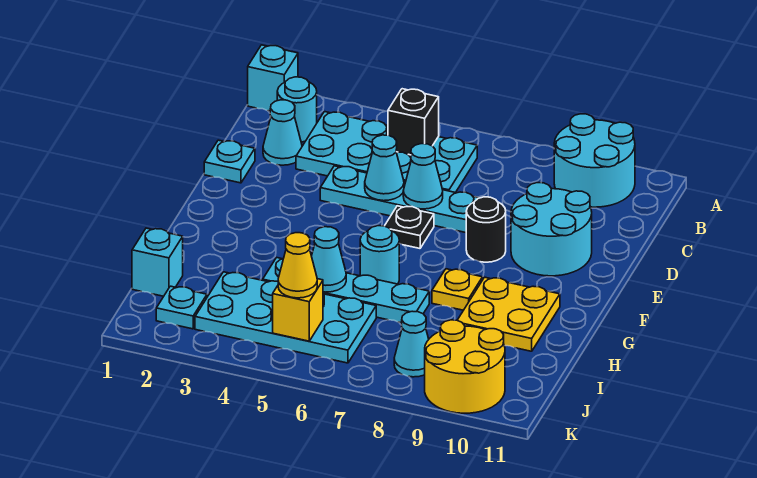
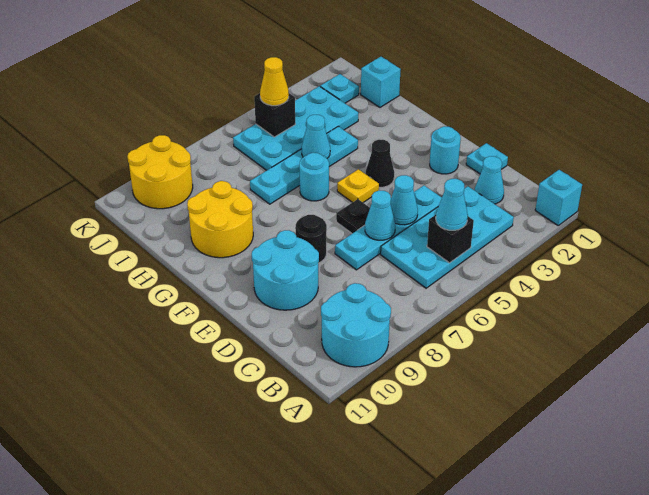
cyan 1x1 round brick [277,77,317,142] -> cyan 1x1 round brick moved to [430,126,461,174]
none -> black 1x1 cone [366,140,394,187]
yellow 1x1 plate [432,269,483,310] -> yellow 1x1 plate moved to [337,169,379,203]
yellow 2x2 plate [457,277,560,351] -> yellow 2x2 round brick [187,181,253,258]
yellow 1x1 brick [273,279,323,341] -> black 1x1 brick [254,93,295,137]
cyan 1x1 cone [394,311,429,377] -> cyan 1x1 cone moved to [436,179,468,230]

